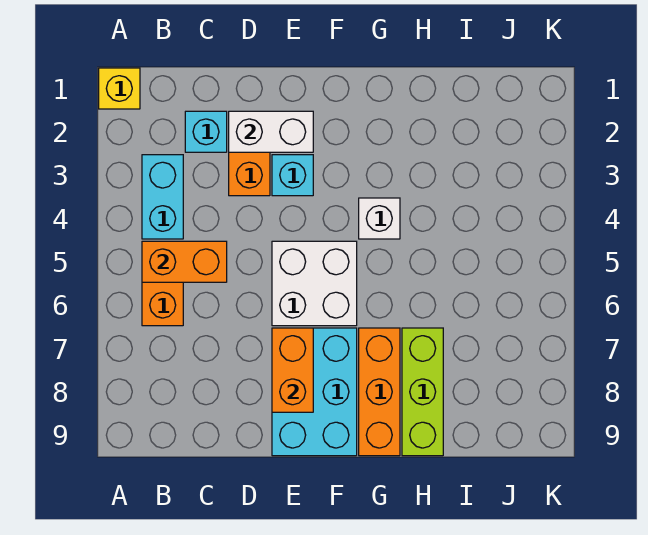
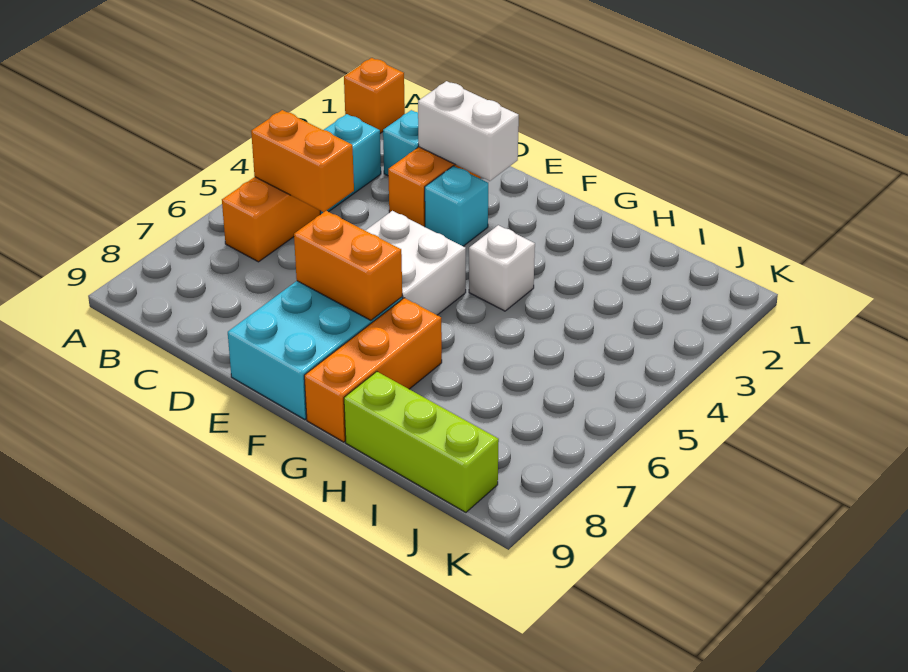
yellow 1x1 brick [99,68,140,109] -> orange 1x1 brick [344,58,405,133]
orange 1x2 brick [272,328,313,412] -> orange 1x2 brick turned to [294,211,402,320]
lime 1x3 brick [402,328,443,456] -> lime 1x3 brick turned to [344,372,499,512]

